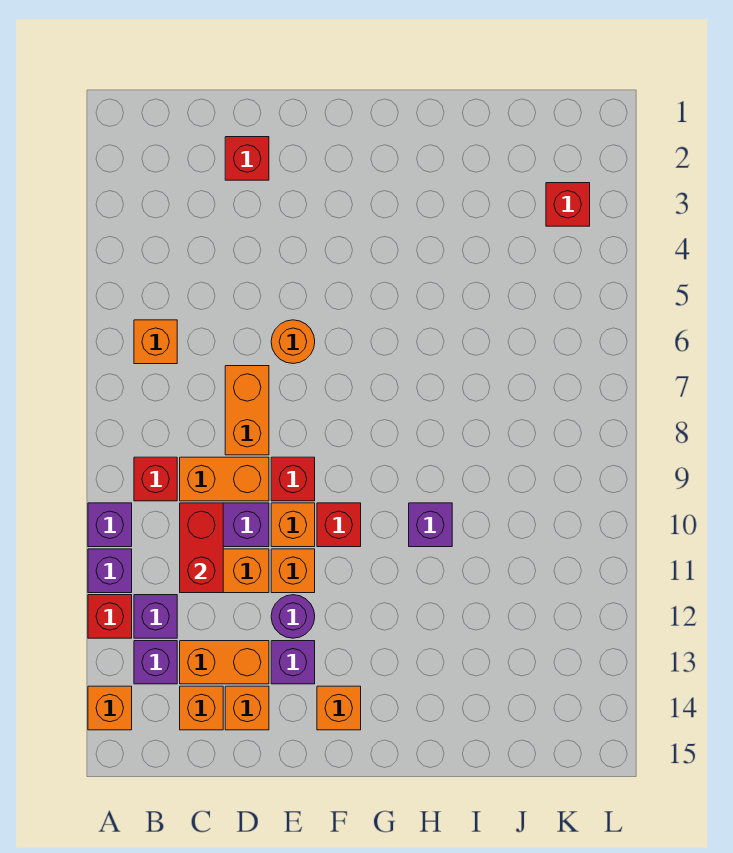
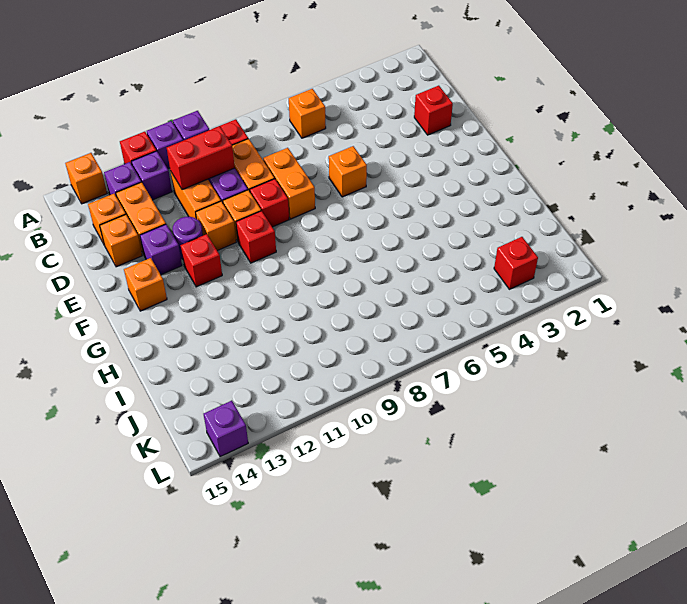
orange 1x2 brick [225,366,269,455] -> orange 1x2 brick turned to [263,148,315,219]
orange 1x1 round brick [271,320,315,363] -> orange 1x1 brick [329,146,367,197]
none -> red 1x1 brick [181,234,222,287]
purple 1x1 brick [409,503,452,547] -> purple 1x1 brick moved to [204,401,248,457]

